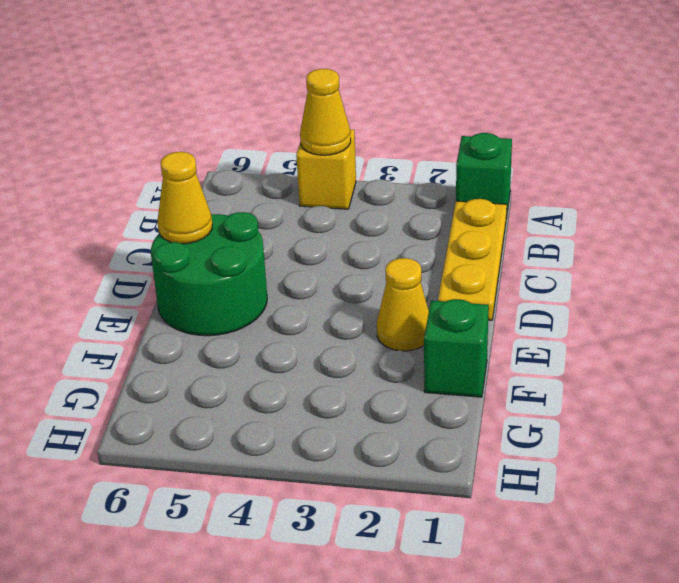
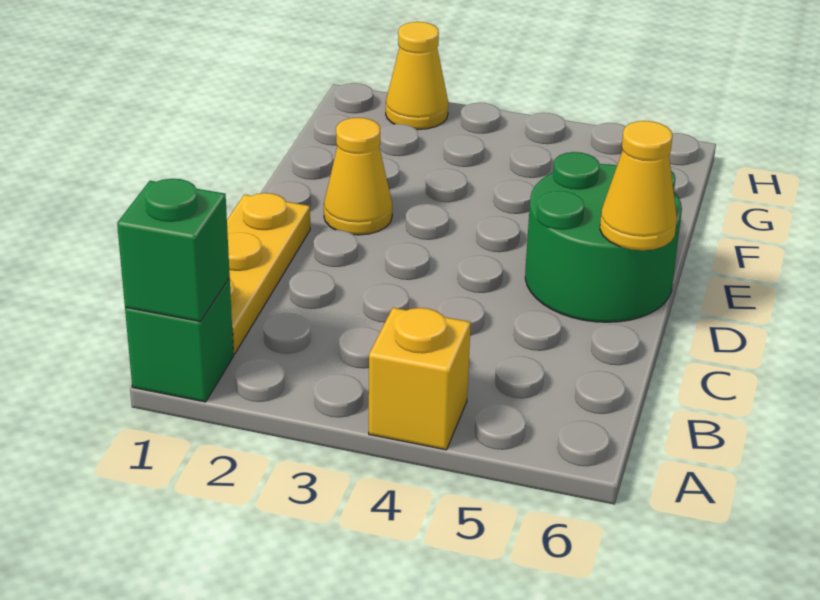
yellow 1x1 cone [300,69,351,155] -> yellow 1x1 cone moved to [386,22,448,130]
green 1x1 brick [424,299,489,397] -> green 1x1 brick moved to [117,179,230,322]

